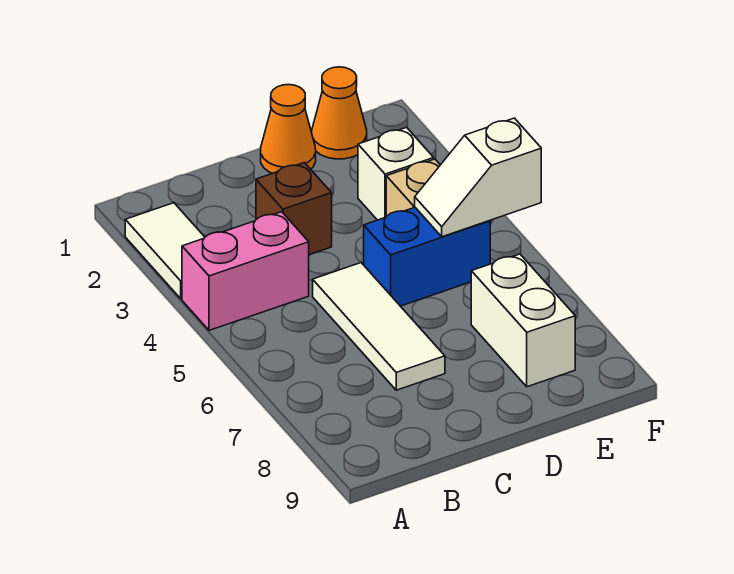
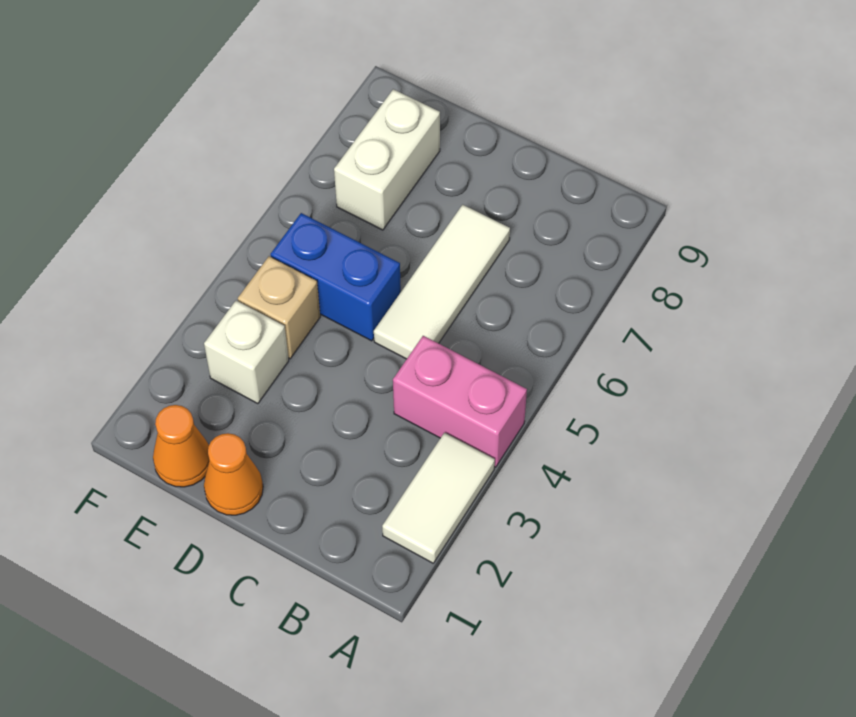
brown 1x1 brick [256,163,332,255] -> none
white 1x2 slope [415,118,541,237] -> none

